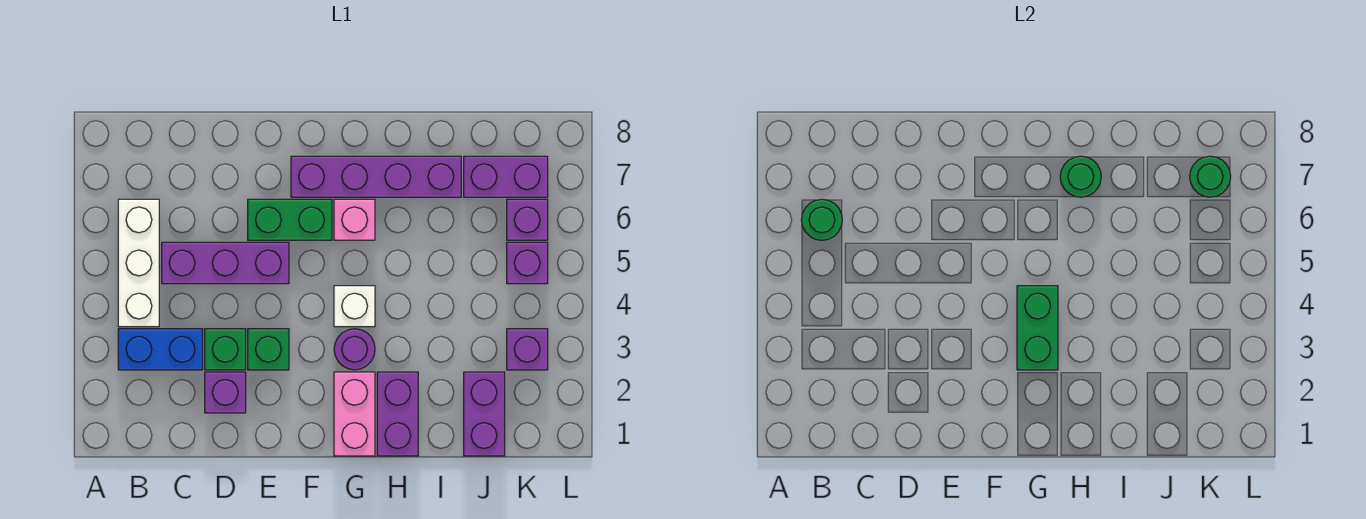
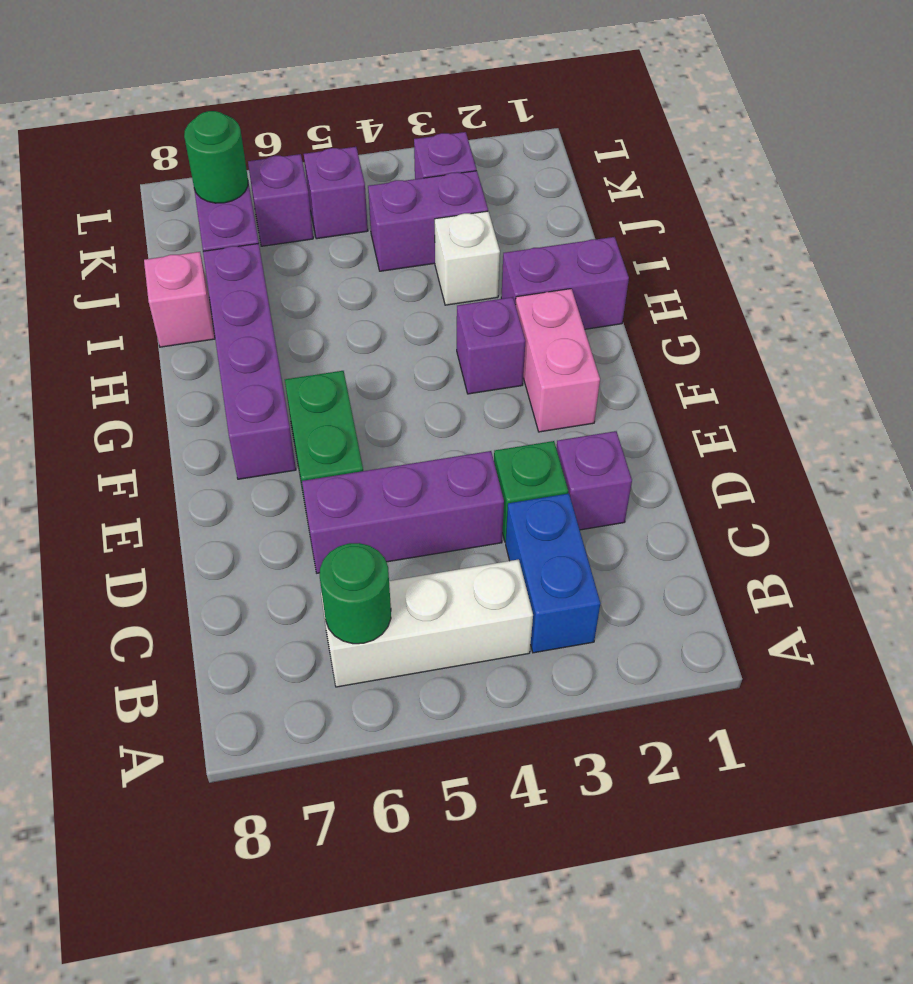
purple 1x3 brick [162,242,289,284] -> purple 1x3 brick turned to [302,451,504,573]
green 1x1 brick [248,329,289,370] -> none
pink 1x2 brick [334,372,375,456] -> pink 1x2 brick turned to [515,289,600,432]
purple 1x1 round brick [334,329,375,370] -> purple 1x1 brick [457,297,526,394]
green 1x2 brick [1017,286,1058,370] -> none
white 1x1 brick [334,286,375,327] -> white 1x1 brick moved to [435,211,500,305]
pink 1x1 brick [334,199,375,240] -> pink 1x1 brick moved to [144,252,215,347]
green 1x1 round brick [1060,156,1101,197] -> none
purple 1x2 brick [464,372,505,456] -> purple 1x2 brick moved to [368,171,488,271]

